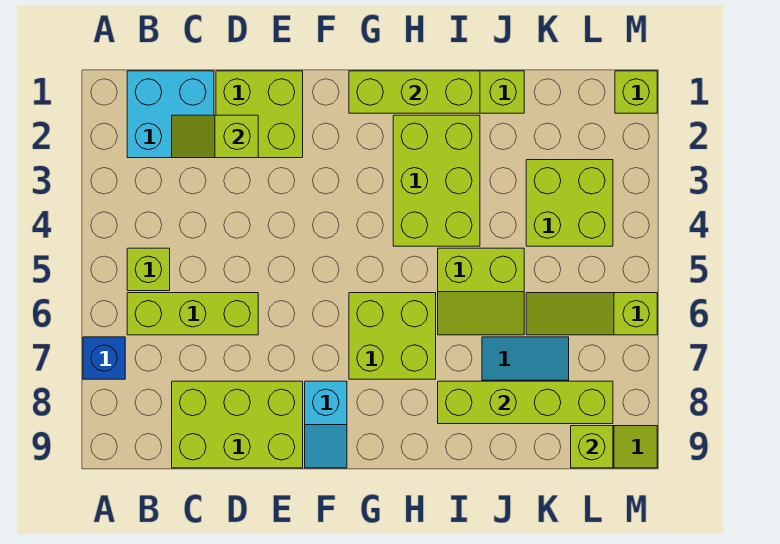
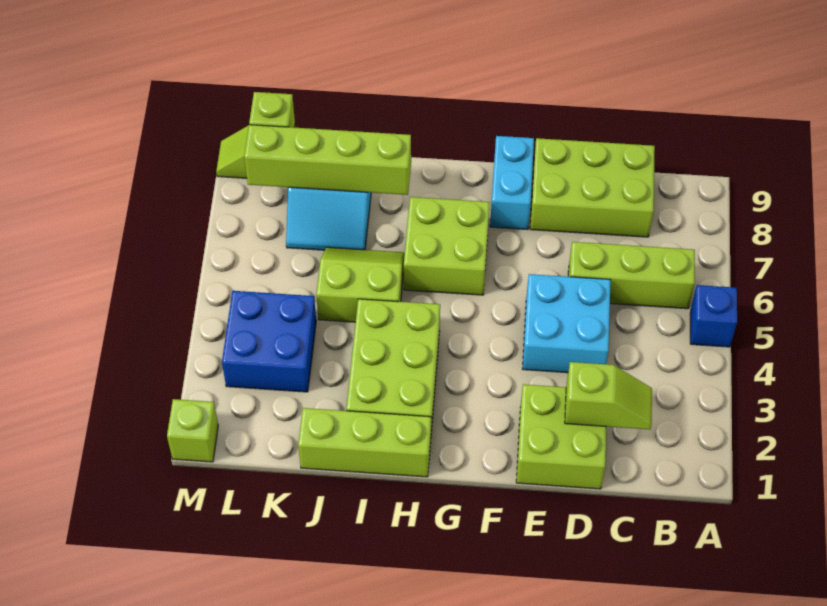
blue 1x1 brick [83,337,125,379] -> blue 1x1 brick moved to [690,285,737,347]
cyan 2x2 brick [127,71,214,158] -> cyan 2x2 brick moved to [523,274,611,373]
lime 1x1 brick [127,248,170,291] -> none
cyan 1x2 slope [305,381,347,468] -> cyan 1x2 brick [490,136,534,230]
lime 1x3 brick [349,71,480,113] -> none
lime 2x2 brick [526,160,613,246] -> blue 2x2 brick [222,291,316,392]
lime 1x3 slope [526,293,657,335] -> none

